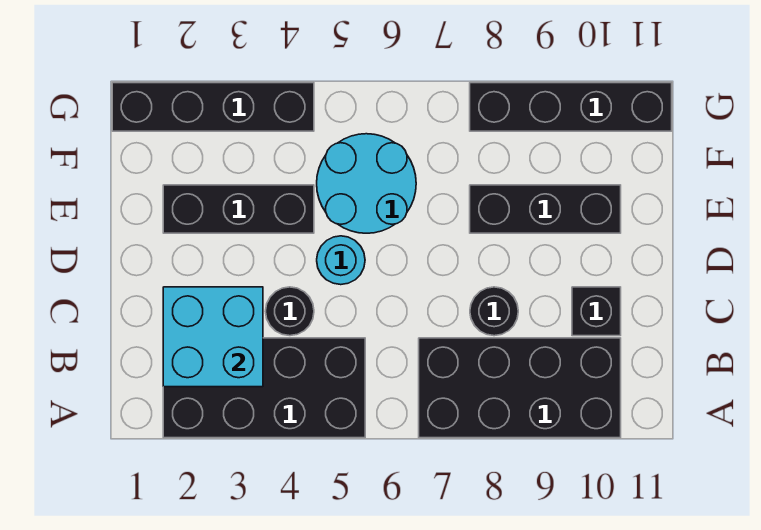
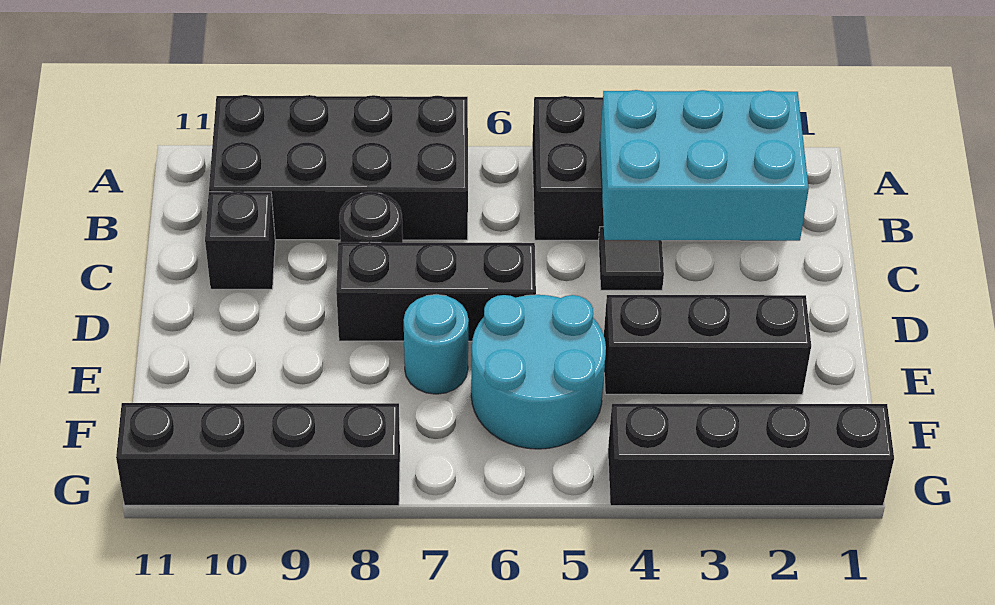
cyan 2x2 brick [163,287,263,387] -> cyan 2x3 brick [600,90,809,241]
black 1x1 round brick [265,287,314,336] -> black 1x1 tile [599,227,664,290]
cyan 1x1 round brick [317,236,365,285] -> cyan 1x1 round brick moved to [404,295,469,394]
black 1x3 brick [470,185,621,233] -> black 1x3 brick moved to [336,242,536,341]

